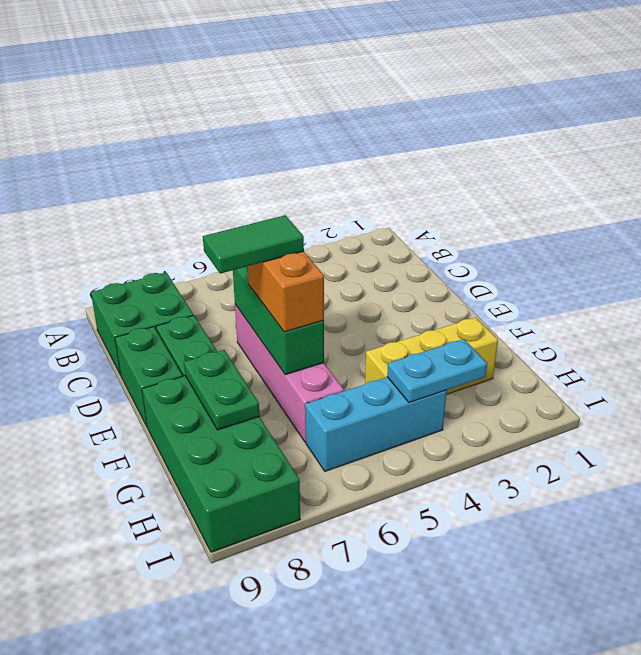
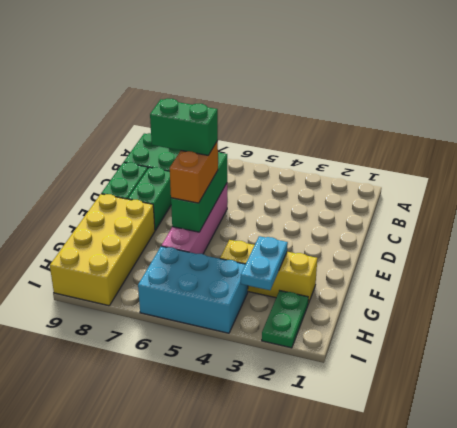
green 1x2 tile [203,215,304,274] -> green 1x2 brick [150,99,218,155]
green 2x4 brick [142,376,300,552] -> yellow 2x4 brick [50,194,155,306]
green 1x2 plate [184,350,260,430] -> green 1x2 plate moved to [262,291,308,348]
cyan 1x2 plate [387,339,487,402] -> cyan 1x2 plate turned to [241,236,288,290]
cyan 1x3 brick [305,377,447,471] -> cyan 2x3 brick [138,246,248,333]

